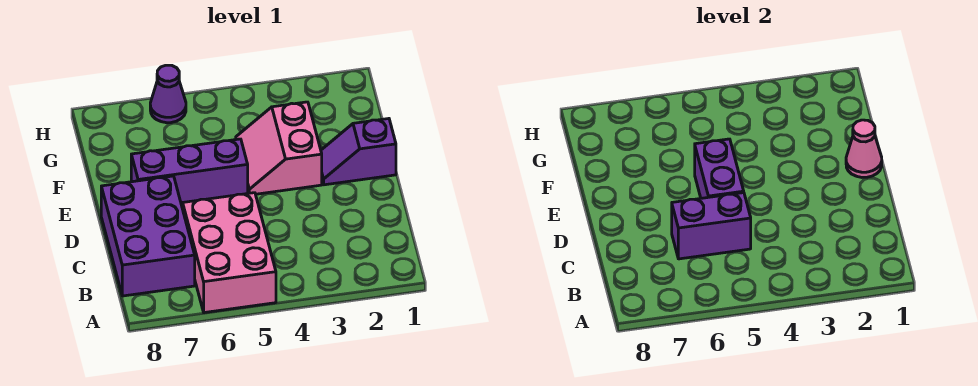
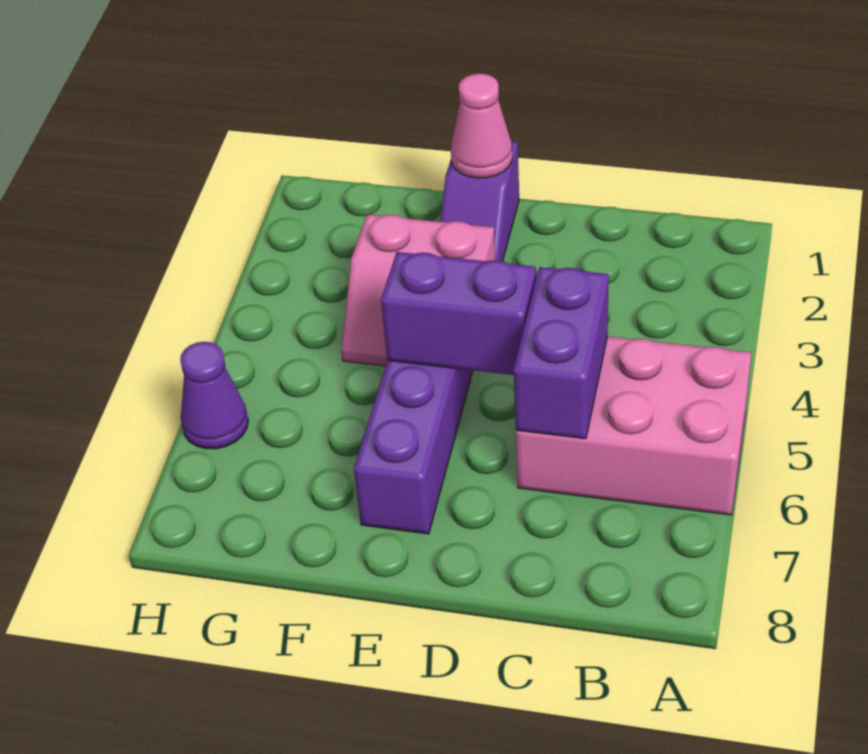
purple 2x3 brick [101,176,195,296] -> none

